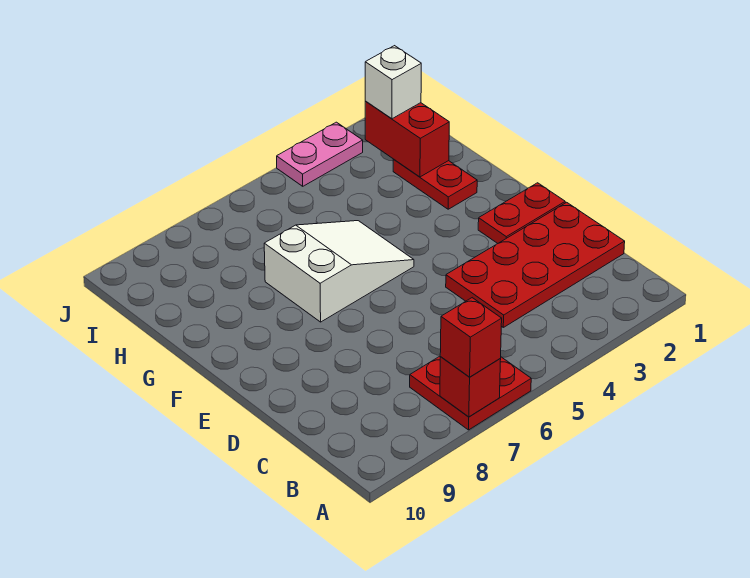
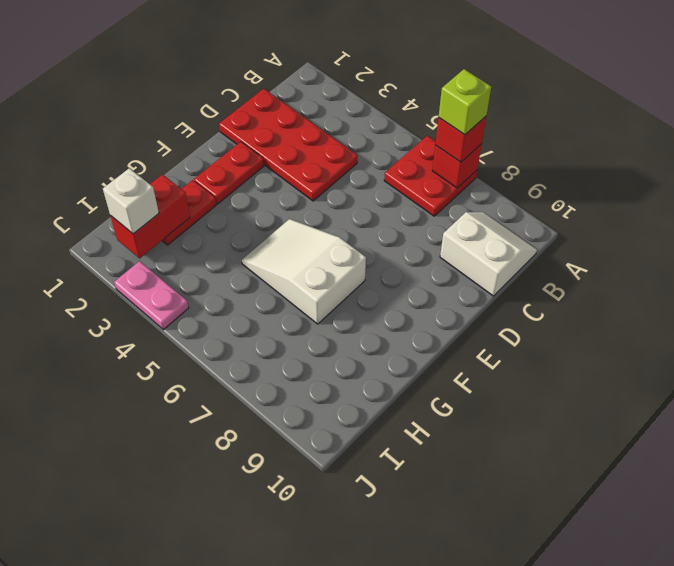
none -> lime 1x1 brick [439,69,491,135]
none -> white 2x2 slope [440,212,537,296]
red 1x2 plate [478,183,565,244] -> red 1x2 plate turned to [194,142,264,204]

